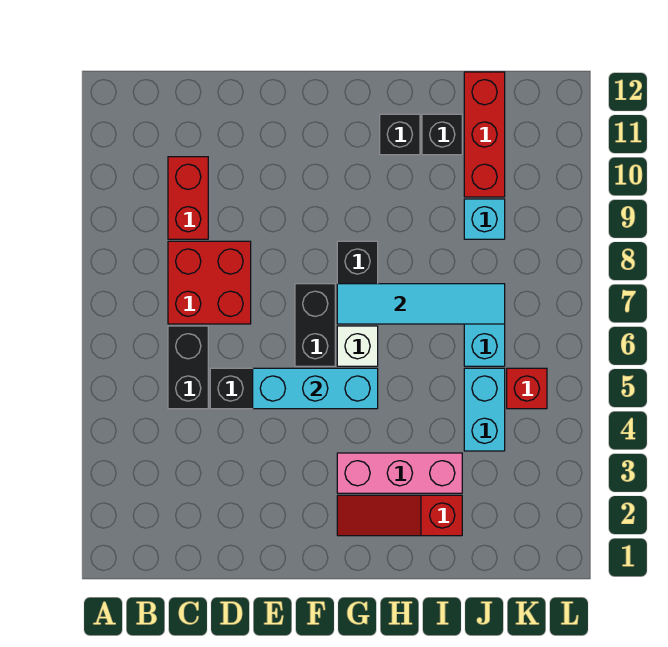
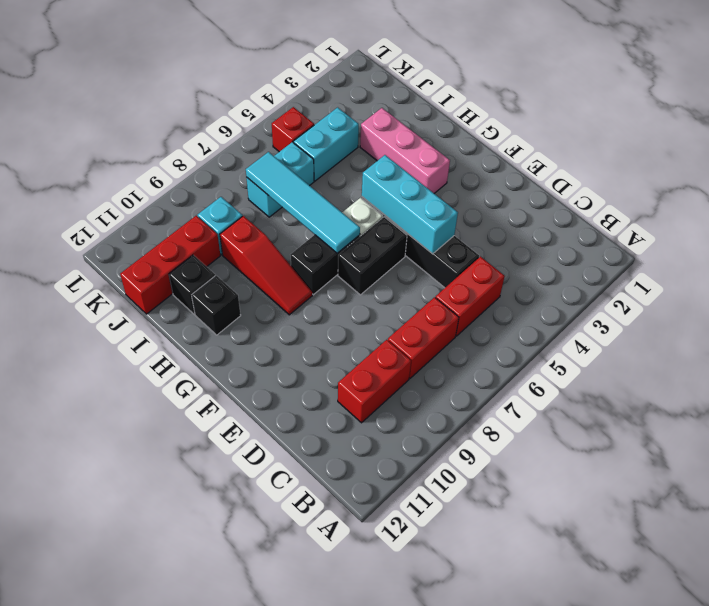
black 1x2 brick [168,326,208,409] -> red 1x2 brick [436,257,505,336]
red 2x2 brick [168,241,251,324] -> red 1x2 brick [388,297,459,378]
red 1x3 slope [337,495,462,536] -> red 1x3 slope moved to [220,216,312,315]

